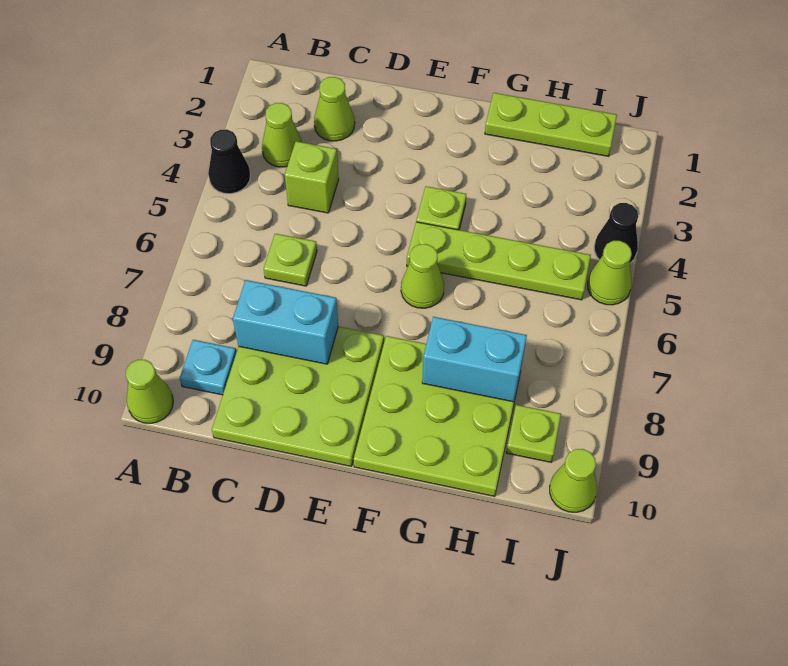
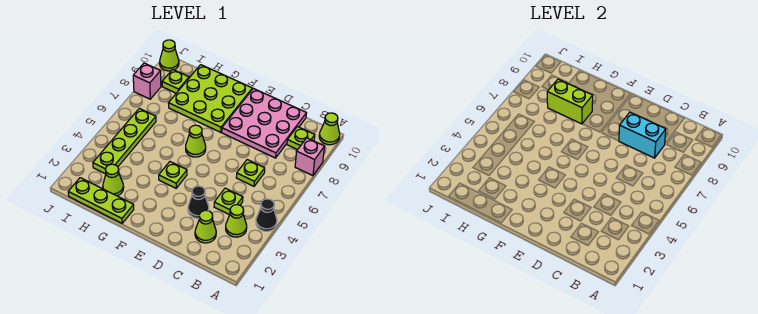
none -> pink 1x1 brick [295,138,325,176]
cyan 1x1 plate [180,340,237,395] -> lime 1x1 plate [287,127,315,150]
lime 1x1 brick [285,141,339,213] -> lime 1x1 plate [214,188,243,215]
lime 3x3 plate [212,326,384,466] -> pink 3x3 plate [222,88,306,158]
lime 1x4 plate [407,222,591,300] -> lime 1x4 plate turned to [93,108,156,174]
cyan 1x2 brick [422,317,527,402] -> lime 1x2 brick [547,79,593,124]
black 1x1 cone [594,203,638,263] -> black 1x1 cone moved to [188,186,209,218]
lime 1x1 cone [588,241,632,305] -> lime 1x1 cone moved to [103,164,124,196]
none -> pink 1x1 brick [133,63,161,99]

